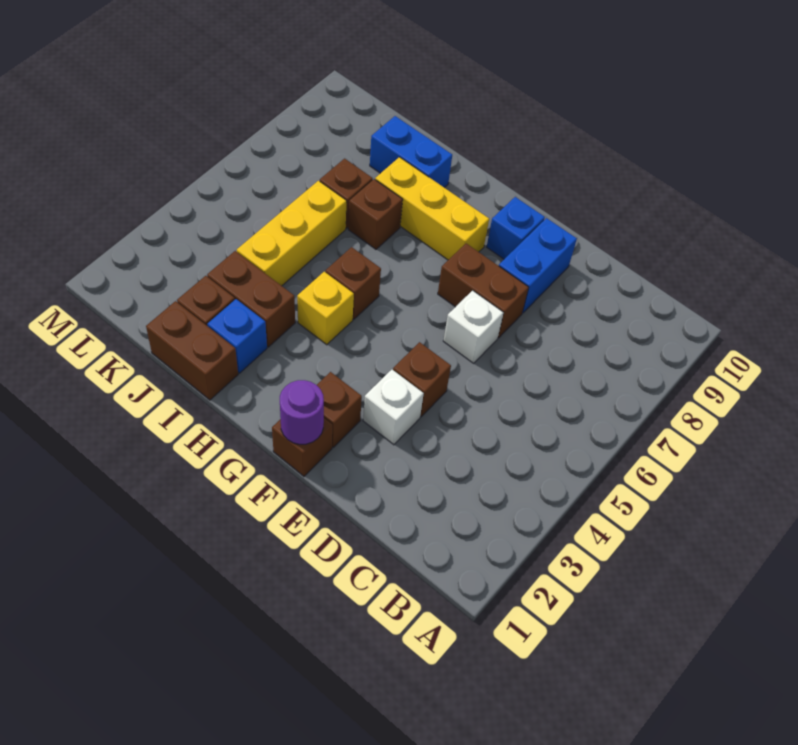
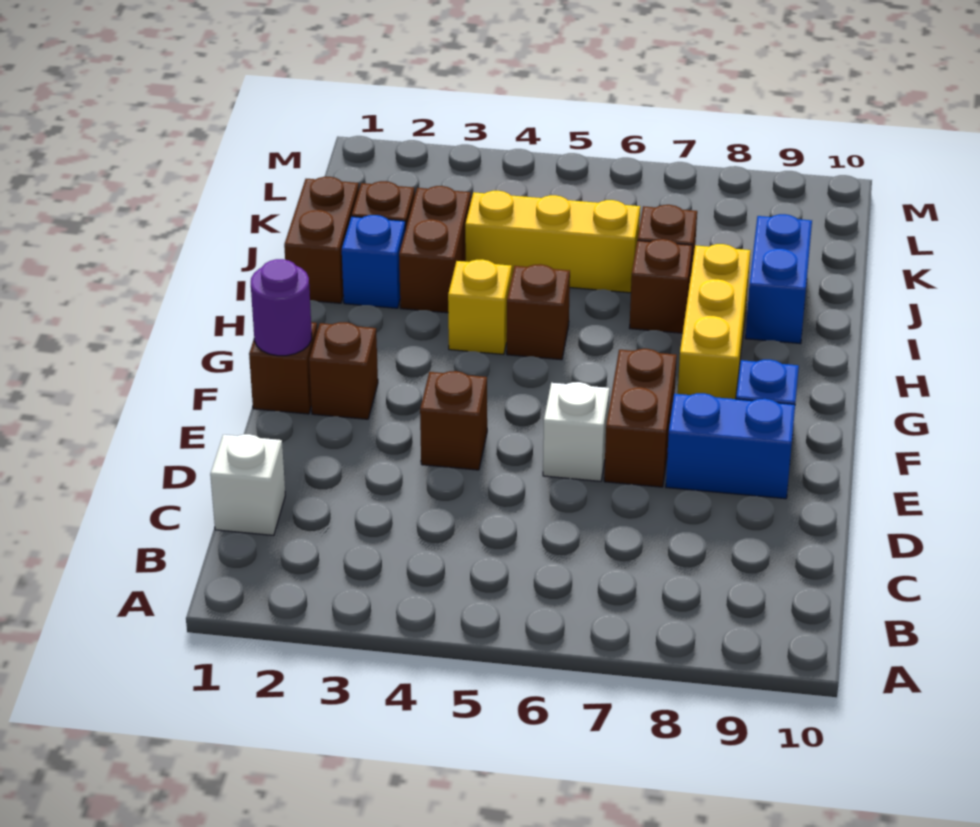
white 1x1 brick [363,370,424,445] -> white 1x1 brick moved to [210,434,285,536]

